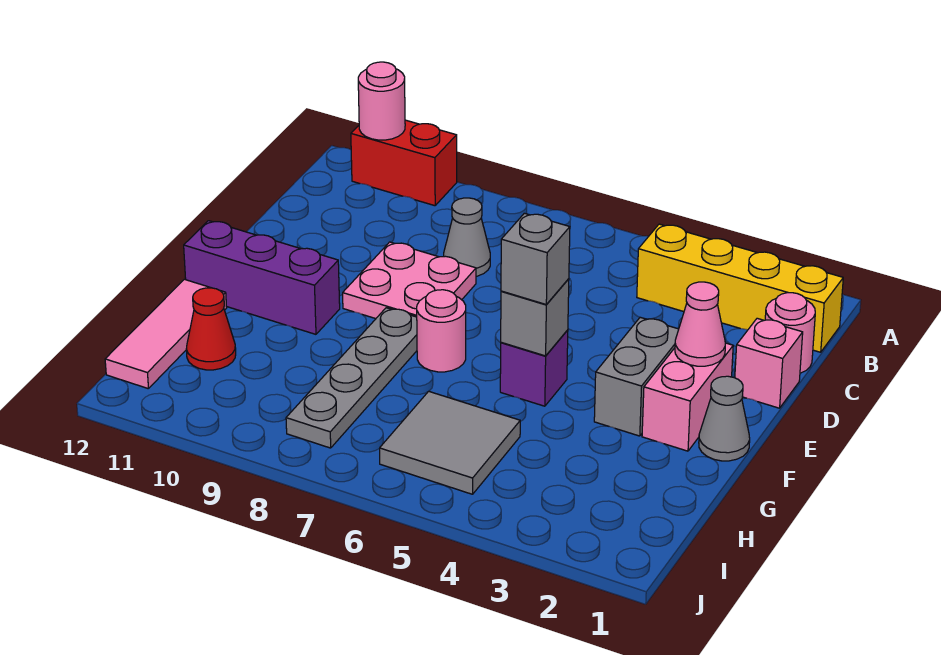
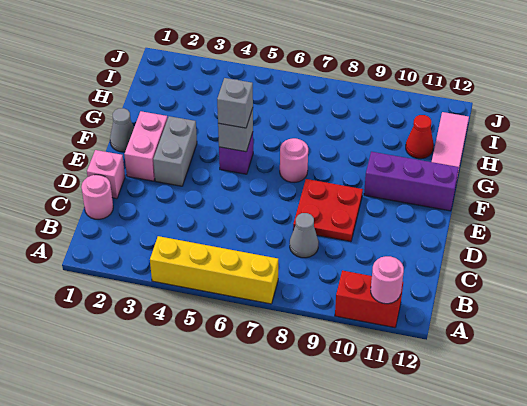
yellow 1x4 brick [637,224,843,352] -> yellow 1x4 brick moved to [150,236,278,304]
pink 2x2 plate [343,242,476,319] -> red 2x2 plate [293,179,363,242]
pink 1x1 cone [675,282,725,366] -> none
grey 1x4 plate [286,308,417,448] -> none
grey 2x2 tile [380,391,520,494] -> none

